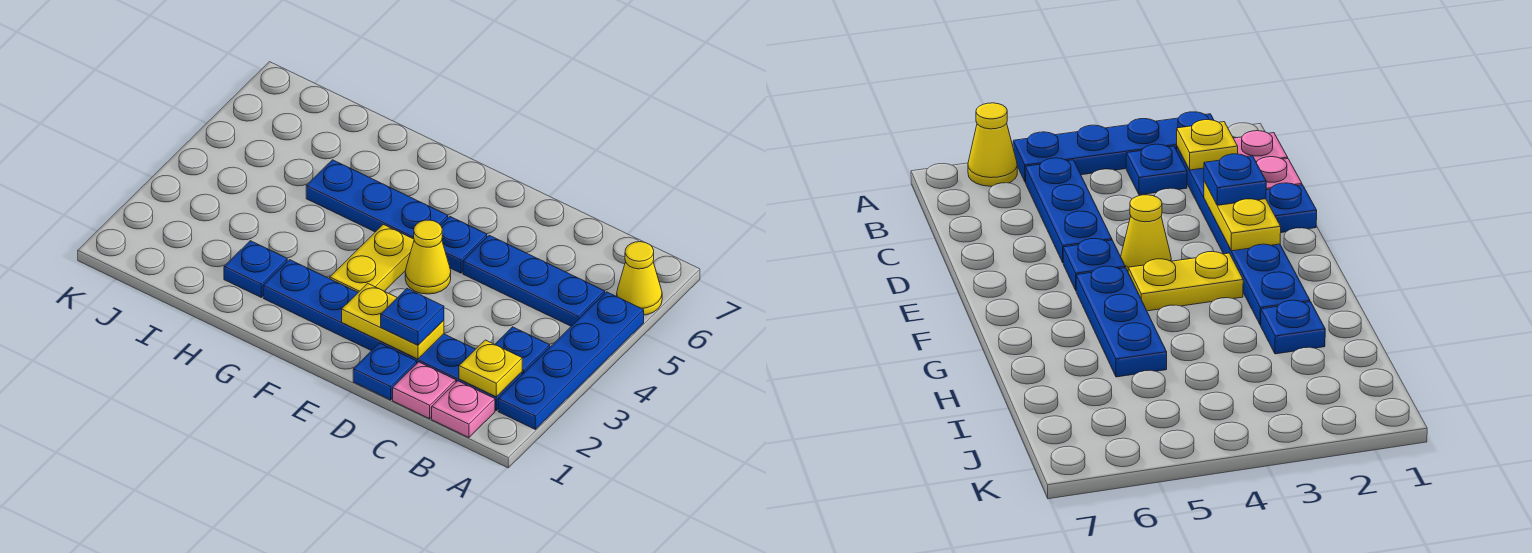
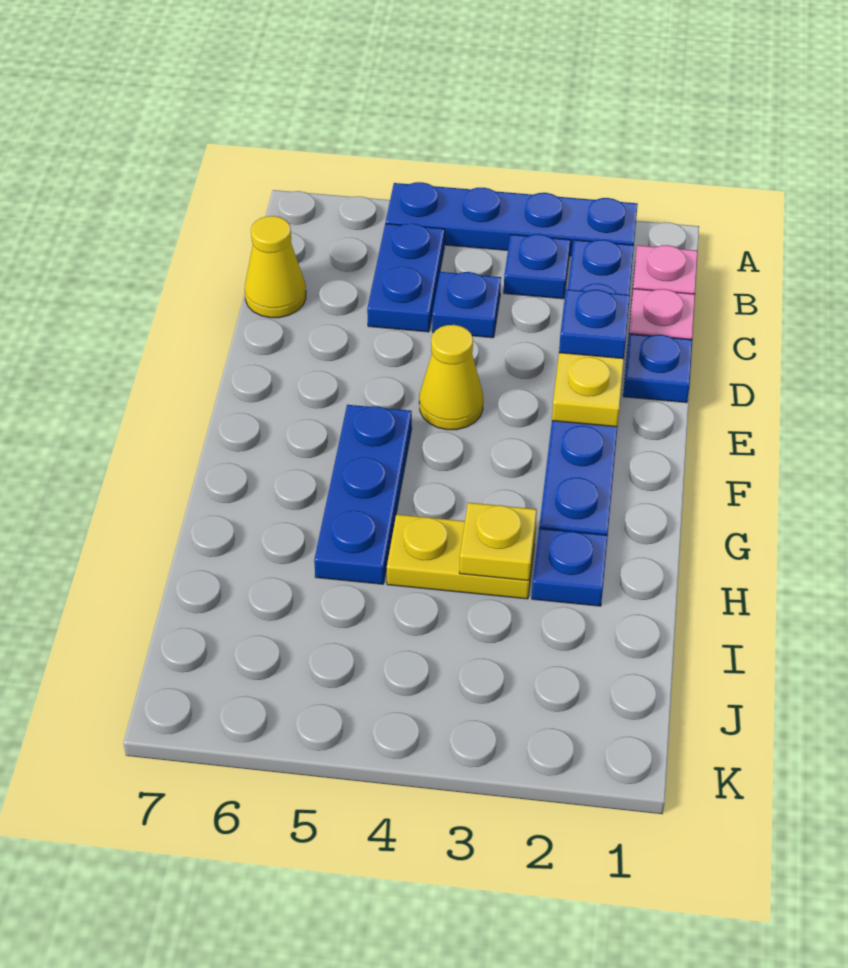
yellow 1x1 cone [617,242,662,315] -> yellow 1x1 cone moved to [245,216,306,318]
yellow 1x1 plate [459,340,522,397] -> yellow 1x1 plate moved to [460,503,537,581]
blue 1x3 plate [463,235,605,326] -> blue 1x2 plate [367,224,445,332]
blue 1x1 plate [441,217,487,273] -> blue 1x1 plate moved to [432,272,501,338]
yellow 1x2 plate [330,225,414,292] -> yellow 1x2 plate moved to [387,514,536,599]

